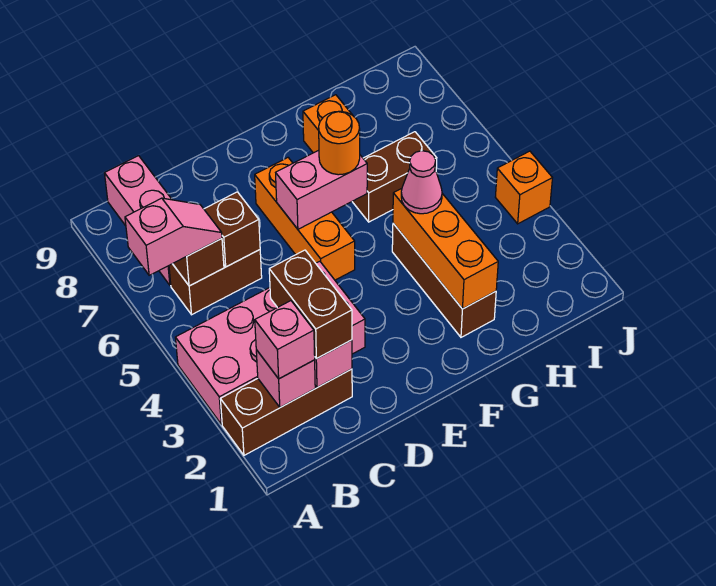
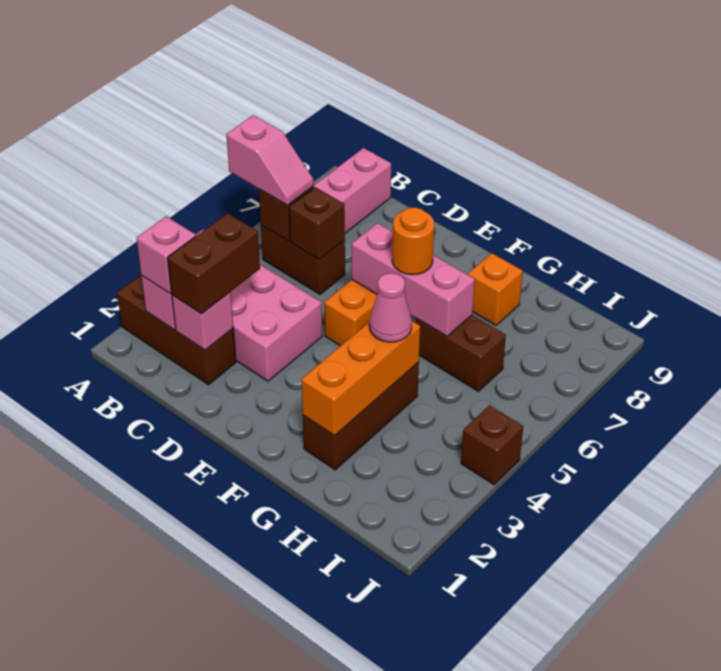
pink 1x2 brick [276,150,367,229] -> pink 1x3 brick [352,223,475,336]
orange 1x1 brick [495,151,552,224] -> brown 1x1 brick [461,405,523,485]

